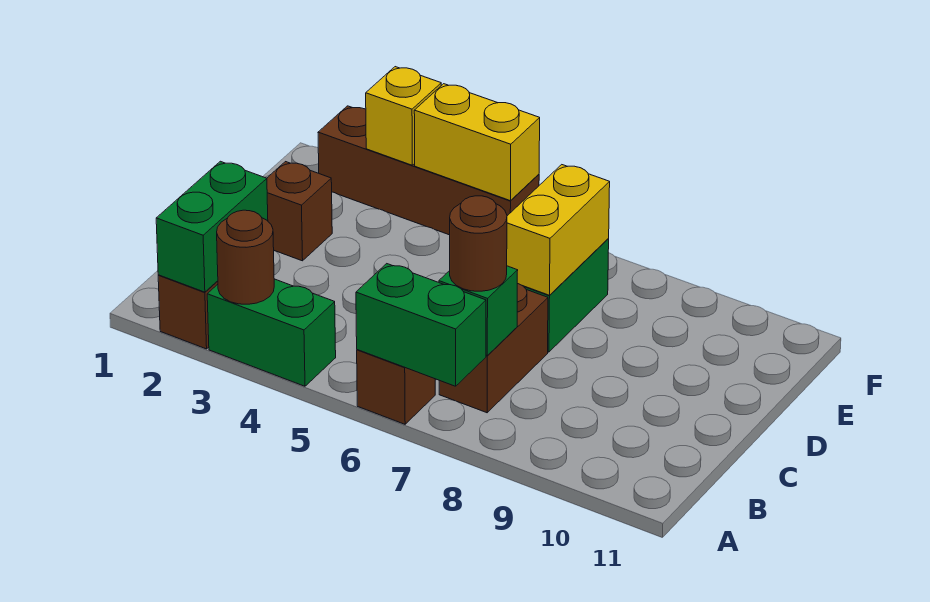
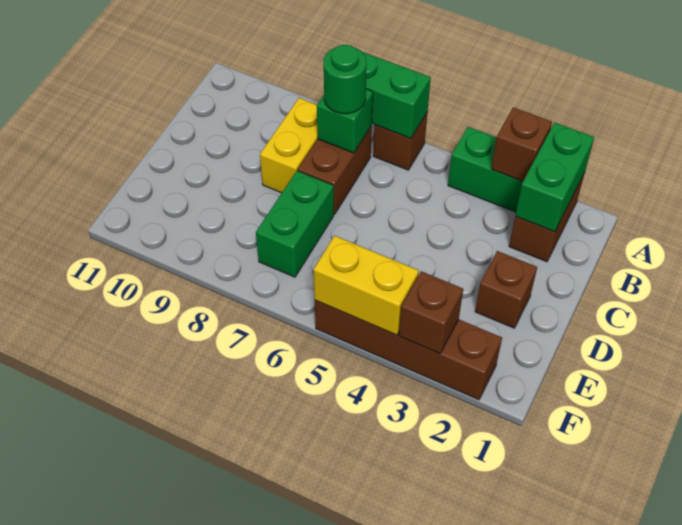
brown 1x1 round brick [217,210,274,304] -> brown 1x1 brick [491,107,552,181]
brown 1x1 round brick [450,196,507,291] -> green 1x1 round brick [324,45,367,114]
yellow 1x2 brick [507,165,610,295] -> yellow 1x2 brick moved to [260,98,318,193]
yellow 1x1 brick [366,67,441,165] -> brown 1x1 brick [399,271,463,354]

